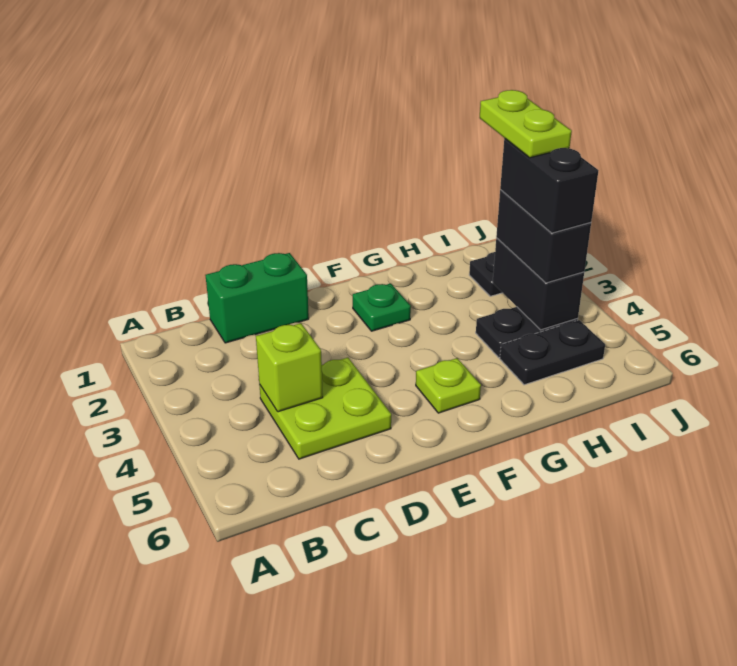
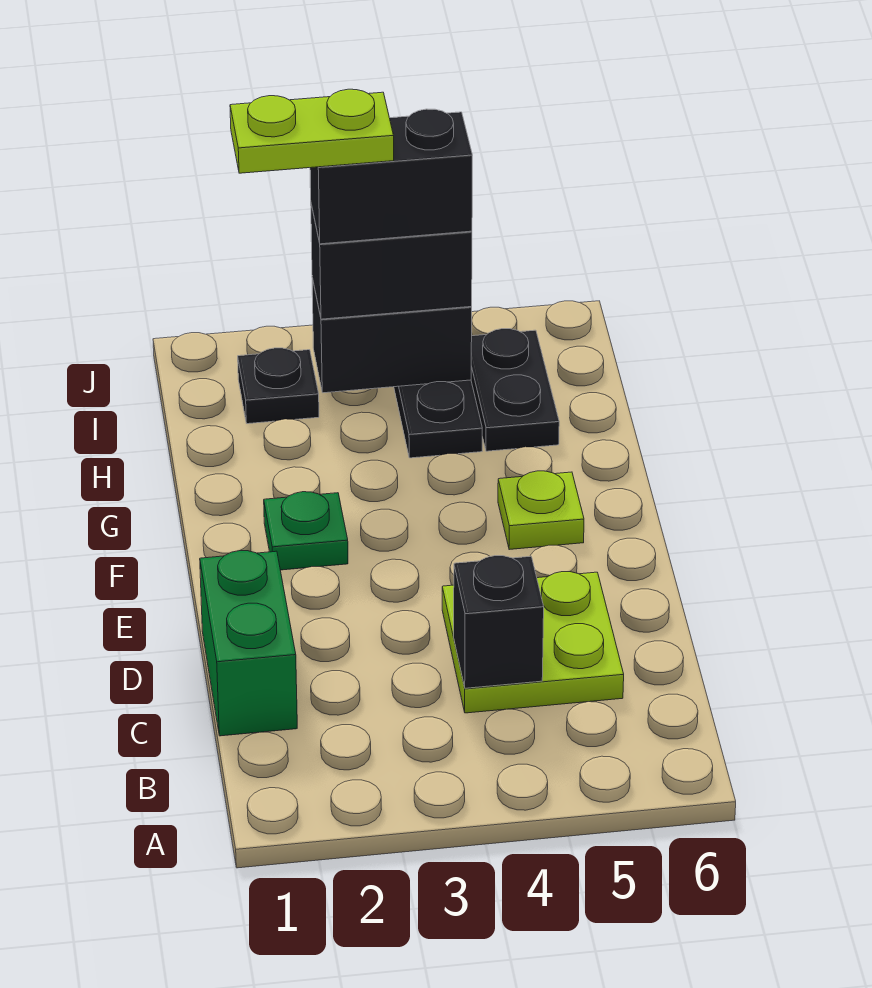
lime 1x1 brick [256,323,323,412] -> black 1x1 brick [454,556,544,688]

